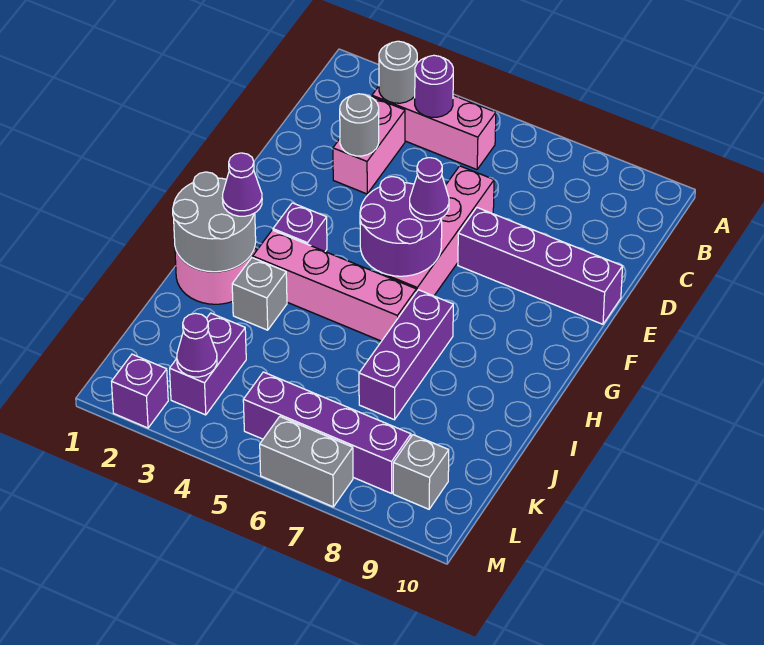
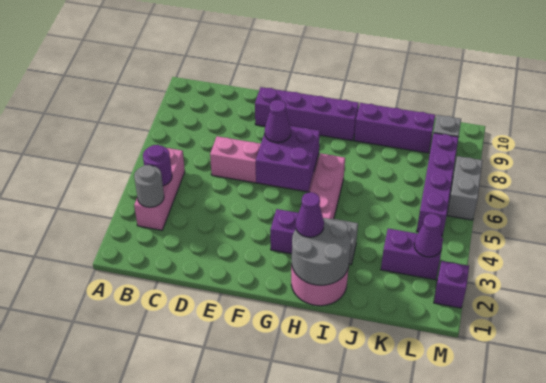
pink 1x2 brick [333,97,405,194] -> none
grey 1x1 round brick [340,94,379,156] -> none
purple 1x4 brick [458,208,623,324] -> purple 1x4 brick turned to [255,87,359,141]
purple 2x2 round brick [360,177,442,276] -> purple 2x2 brick [256,126,320,191]
purple 1x3 brick [359,290,453,420] -> purple 1x3 brick moved to [354,103,435,153]

